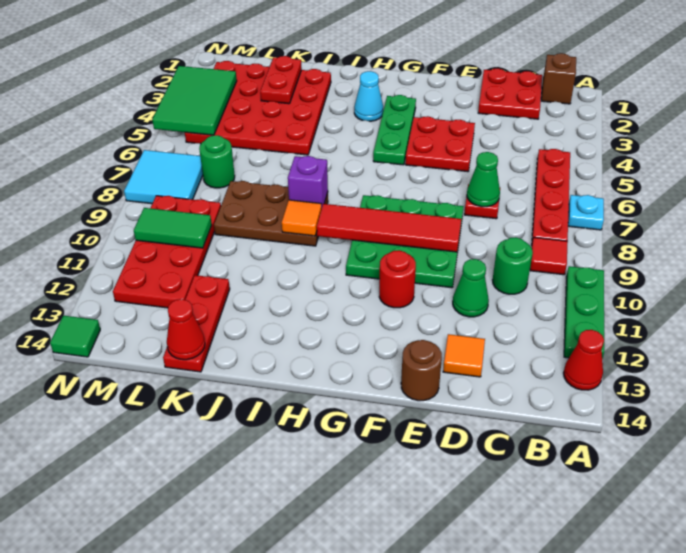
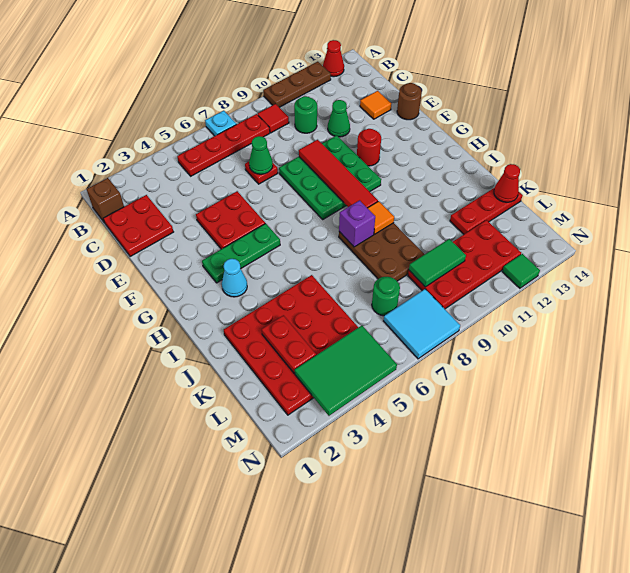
green 1x3 plate [564,266,604,359] -> brown 1x3 plate [263,62,331,107]
red 1x2 plate [260,56,302,104] -> red 1x2 plate turned to [262,315,316,373]
green 1x2 tile [134,208,212,248] -> green 1x2 tile turned to [409,239,466,287]
green 1x1 tile [50,316,100,357] -> green 1x1 tile moved to [502,254,540,288]

